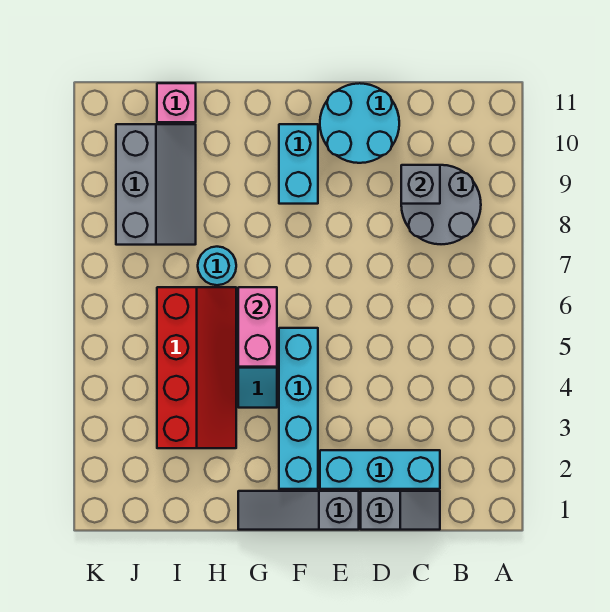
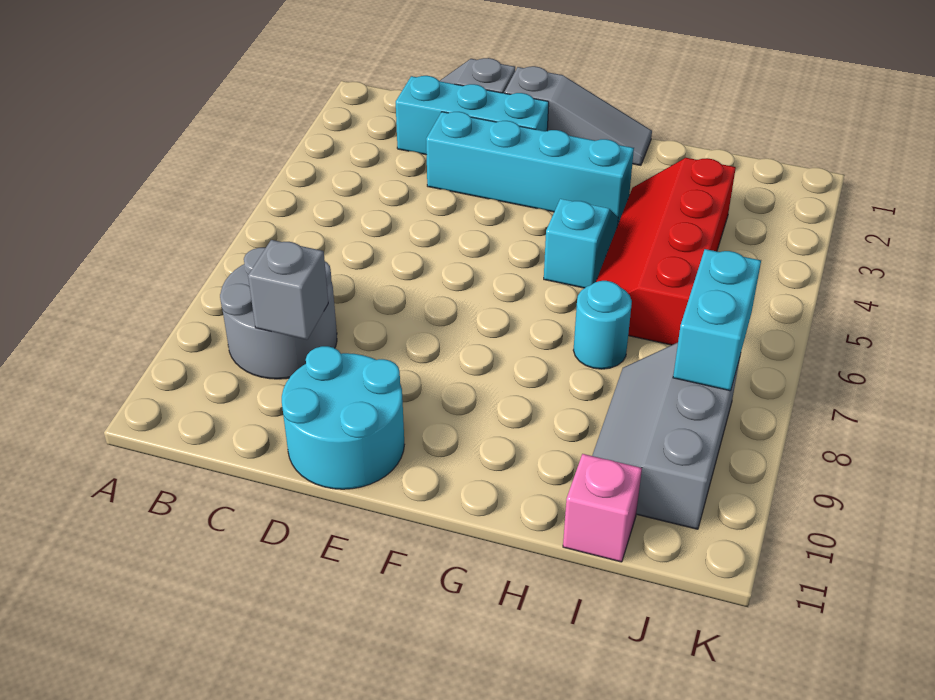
cyan 1x4 brick [279,328,318,489] -> cyan 1x4 brick turned to [426,112,634,224]
cyan 1x2 brick [279,124,318,204] -> cyan 1x2 brick moved to [673,249,761,391]
pink 1x2 brick [238,287,277,367] -> none

